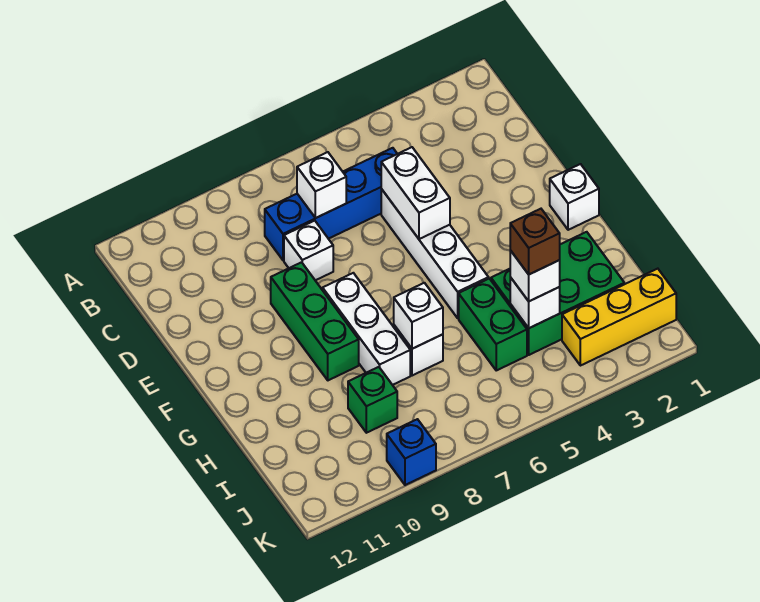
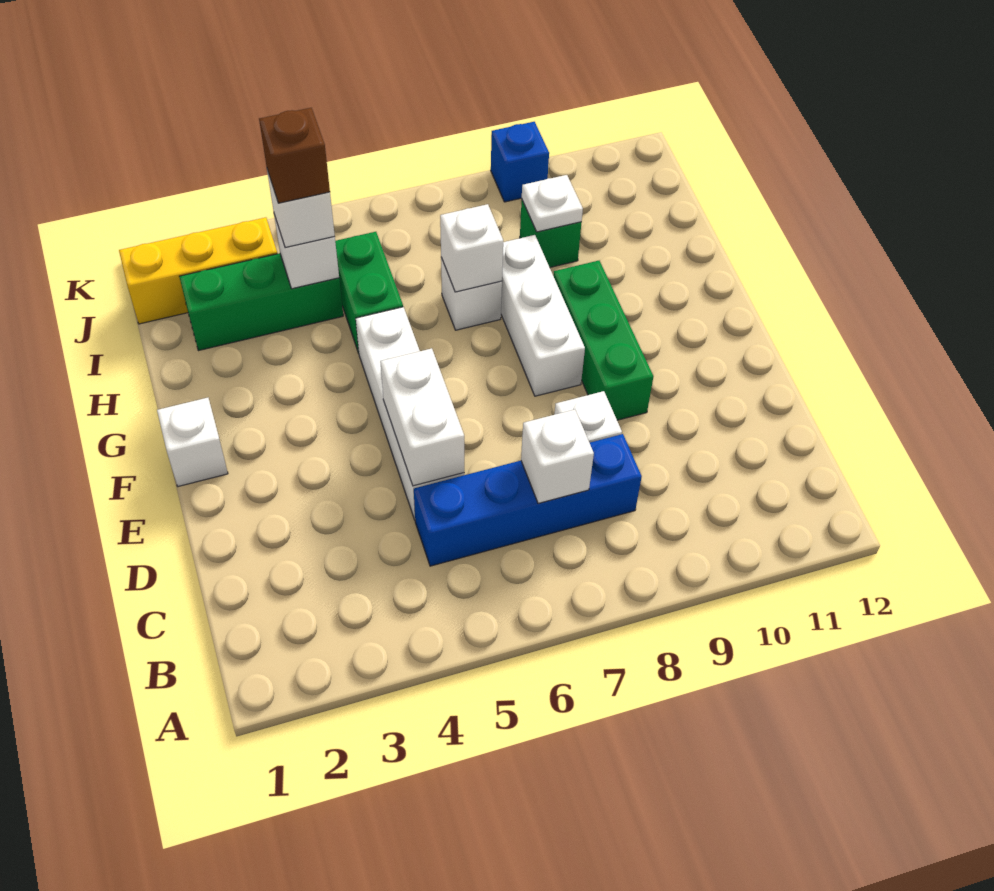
green 2x3 brick [491,232,624,355] -> green 1x3 brick [179,253,343,351]
none -> white 1x1 plate [522,175,583,232]

